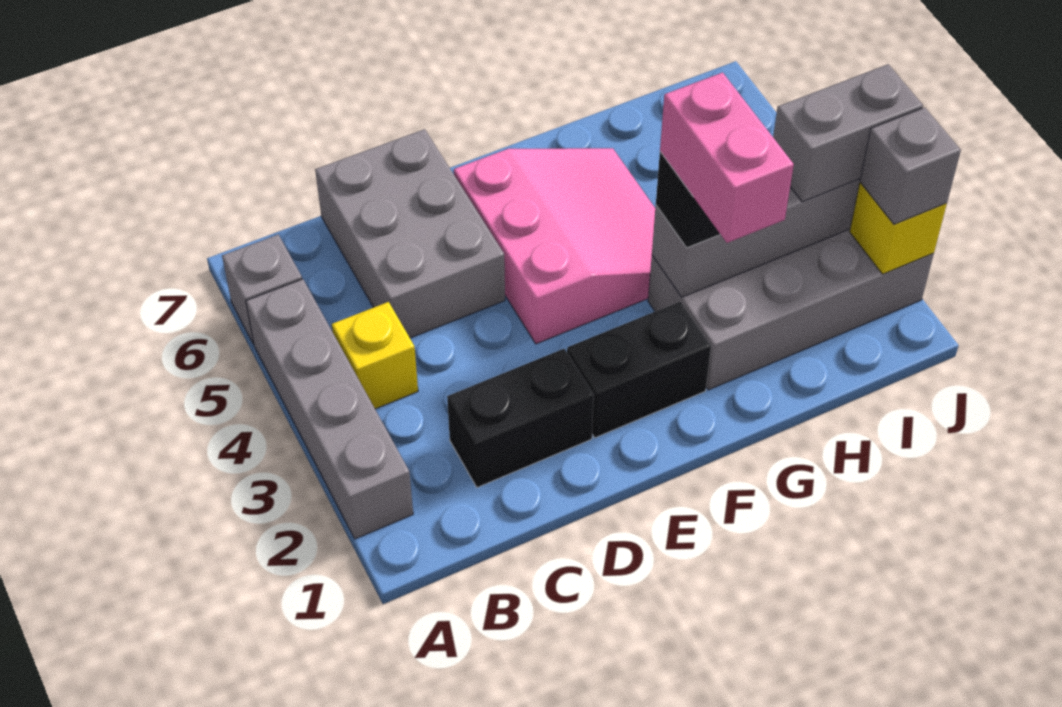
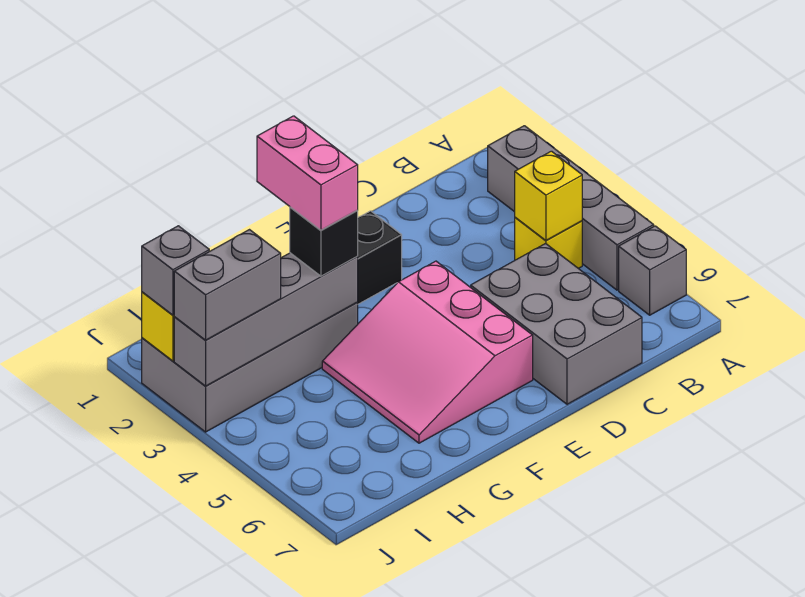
none -> yellow 1x1 brick [515,151,582,241]
black 1x2 brick [447,349,594,487] -> none

